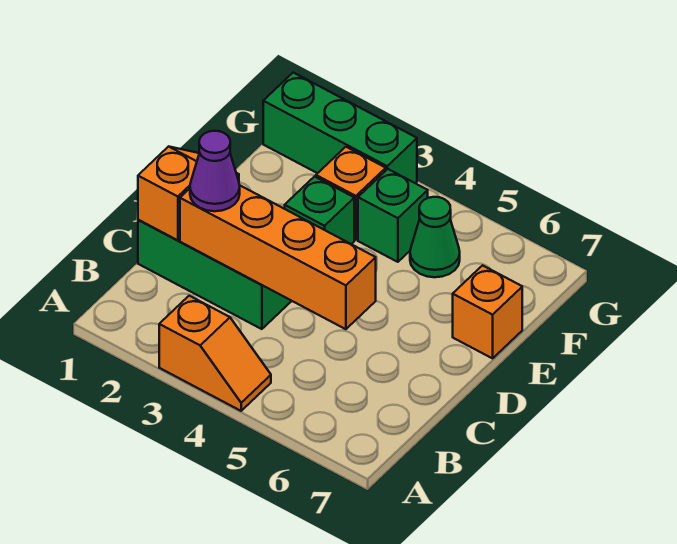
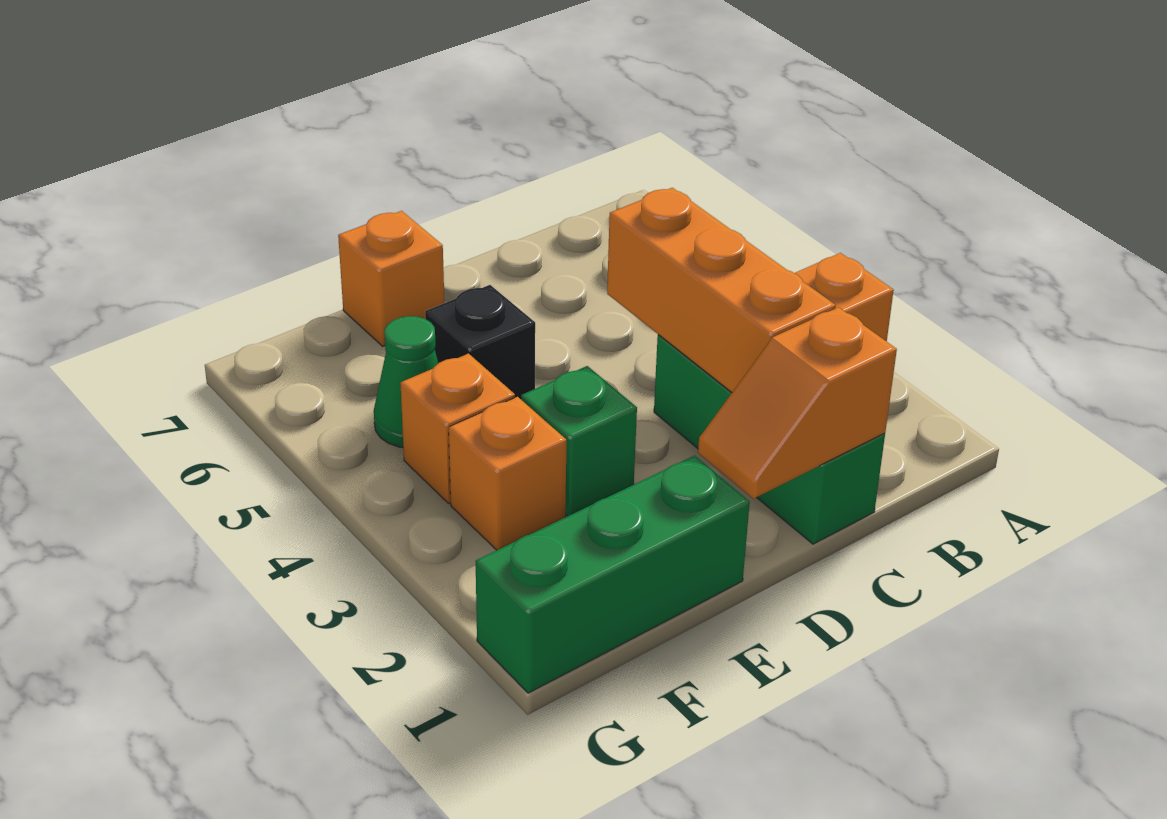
orange 1x4 brick [180,186,376,329] -> orange 1x3 brick [607,188,836,392]
purple 1x1 cone [190,131,240,211] -> none
none -> black 1x1 brick [425,285,535,399]
green 1x1 brick [358,169,428,262] -> orange 1x1 brick [400,354,515,503]
green 1x3 brick [263,73,417,183] -> green 1x3 brick turned to [476,456,750,693]

